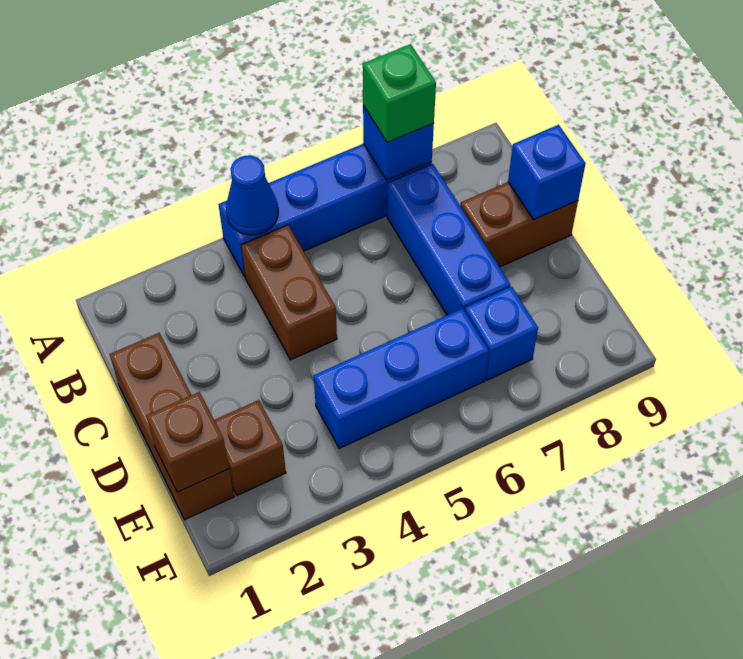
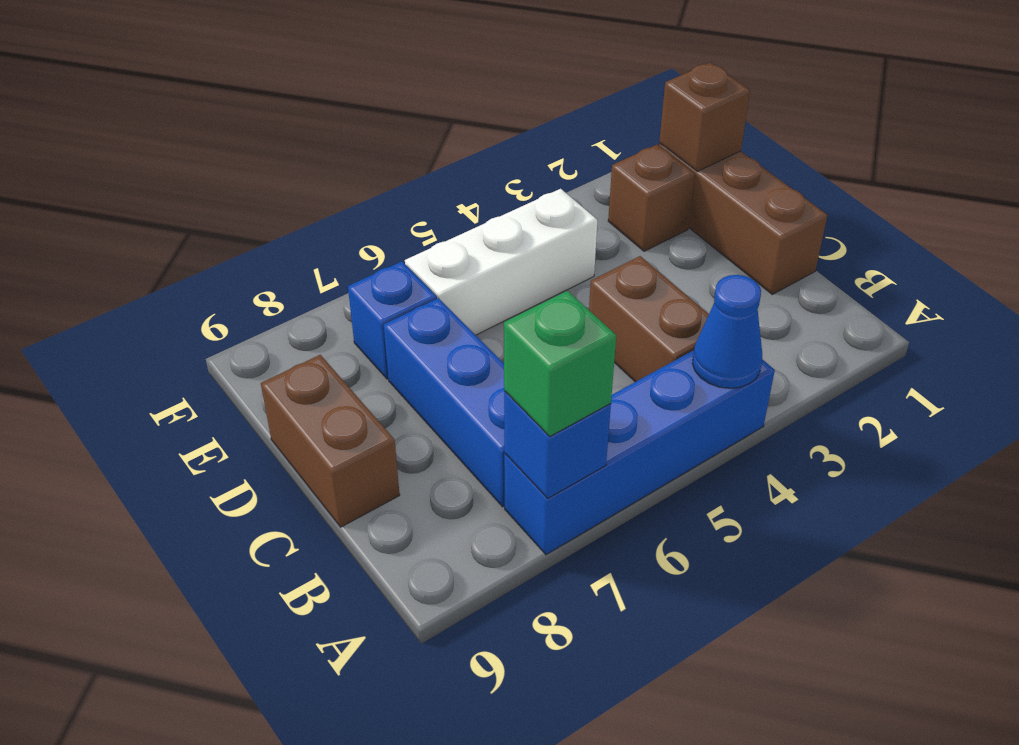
brown 1x2 brick [460,182,578,267] -> brown 1x2 brick turned to [261,355,400,527]
blue 1x1 brick [508,125,586,220] -> none
blue 1x3 brick [314,309,489,448] -> white 1x3 brick [405,189,597,335]

